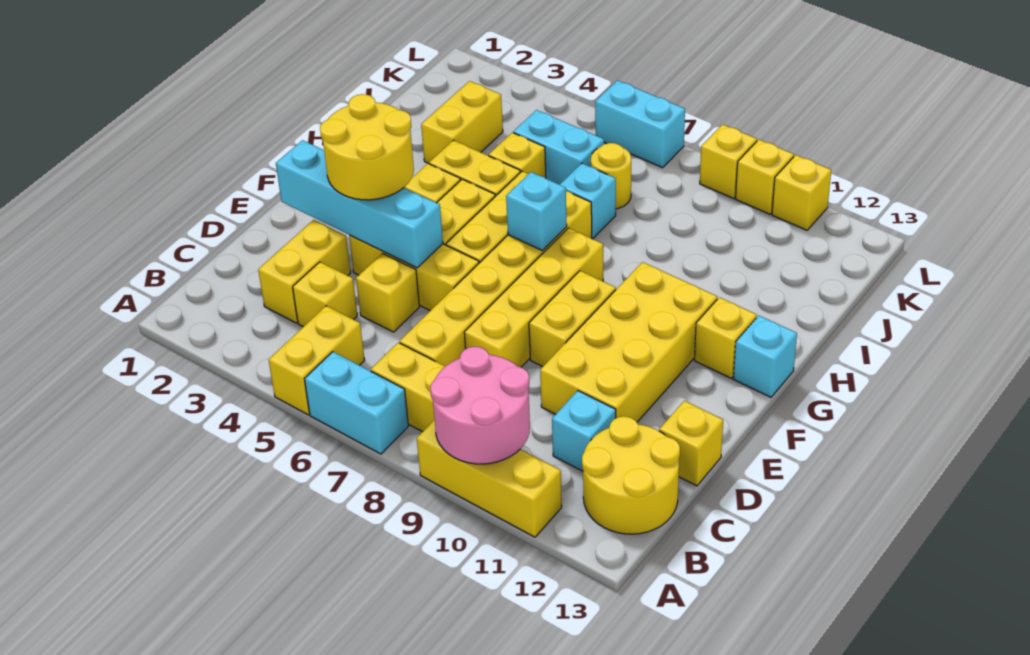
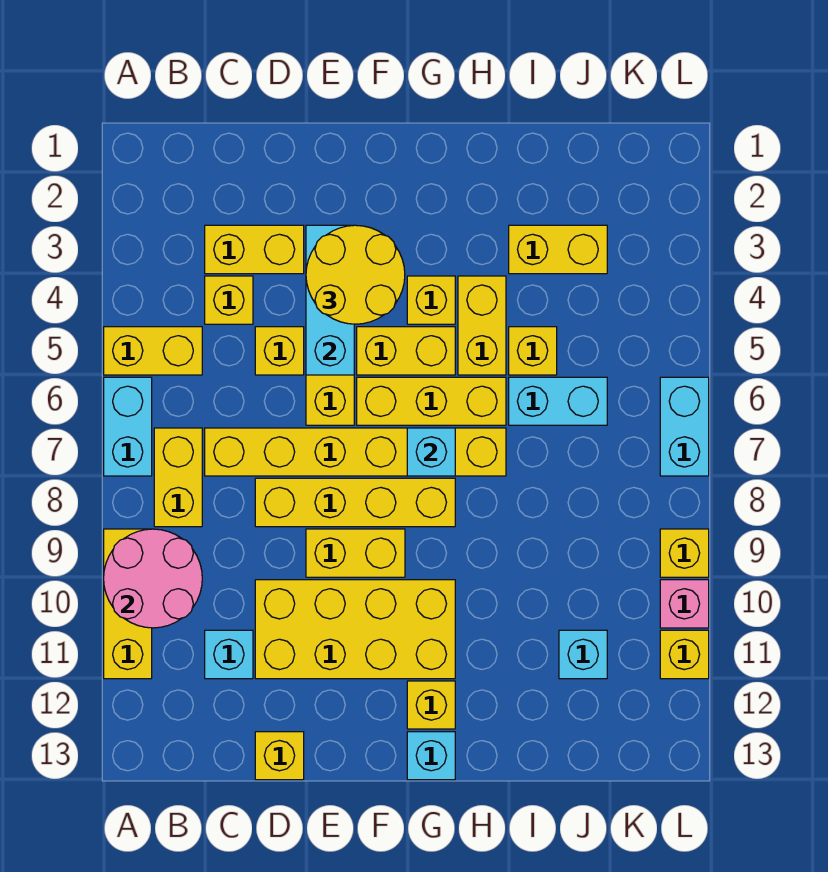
yellow 2x2 round brick [582,416,680,534] -> none
cyan 1x4 brick [276,140,443,268] -> cyan 1x3 brick [306,225,354,375]
cyan 1x1 brick [560,163,616,239] -> cyan 1x1 brick moved to [559,630,607,679]
cyan 1x2 brick [513,110,604,185] -> cyan 1x2 brick turned to [509,377,607,425]
yellow 1x1 round brick [591,143,631,209] -> none
yellow 1x1 brick [735,140,794,214] -> pink 1x1 brick [660,580,709,628]

